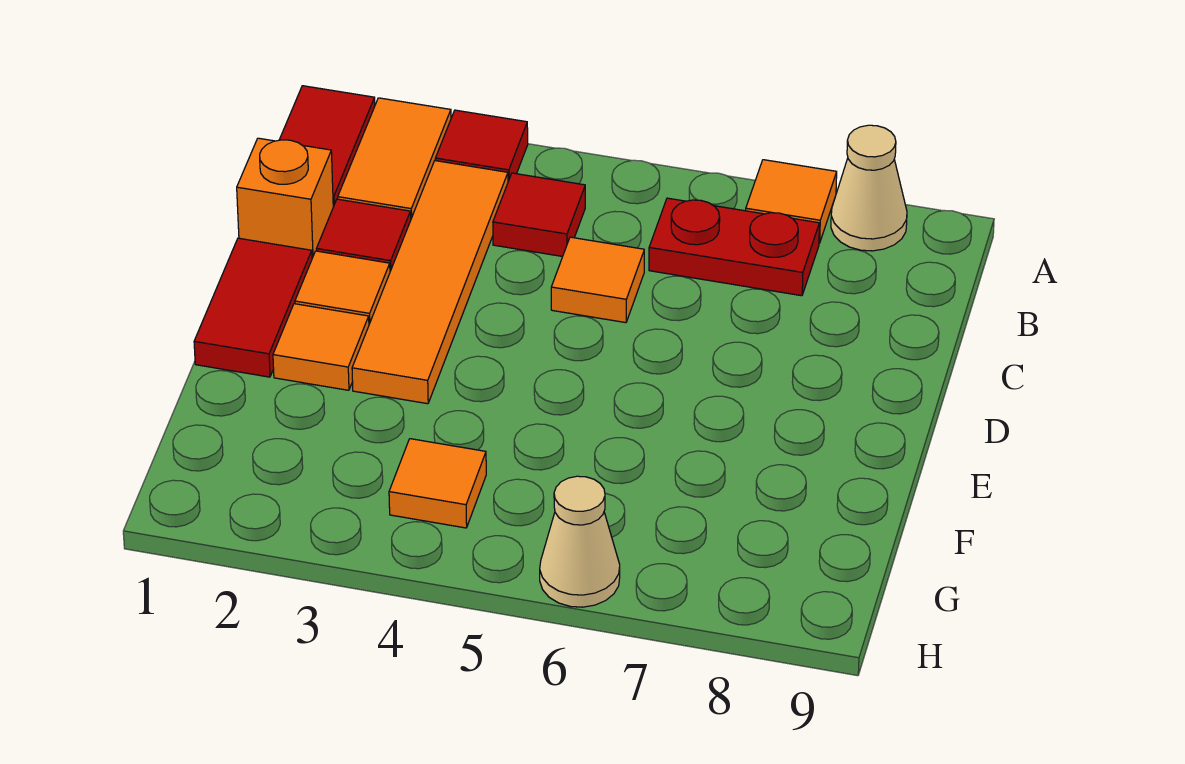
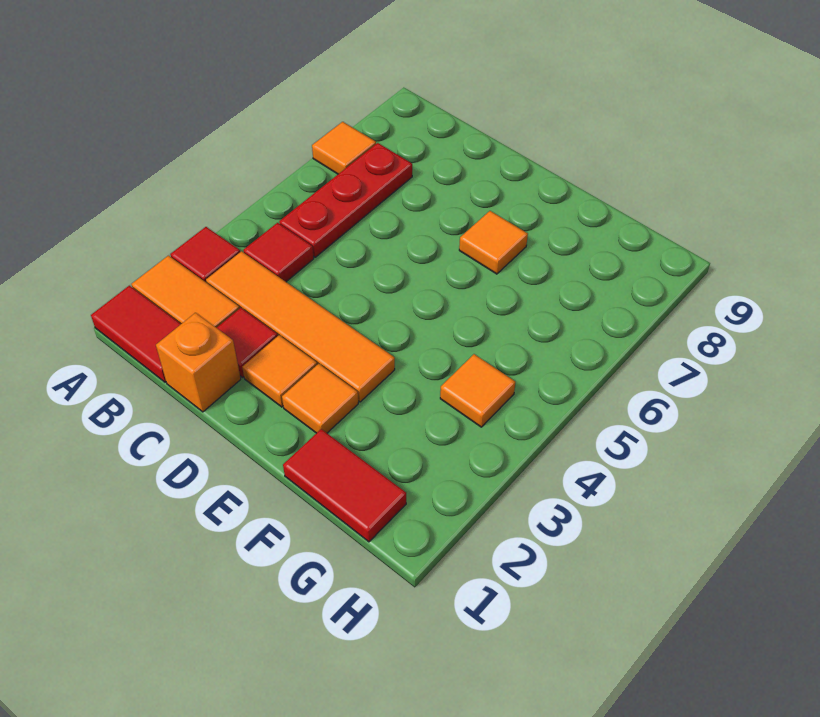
tan 1x1 cone [831,125,907,251] -> none
red 1x2 plate [649,198,819,296] -> red 1x3 plate [279,143,412,257]
orange 1x1 tile [551,237,644,323] -> orange 1x1 tile moved to [459,211,528,274]
red 1x2 tile [194,238,312,377] -> red 1x2 tile moved to [283,429,406,542]
tan 1x1 cone [540,476,620,607] -> none

